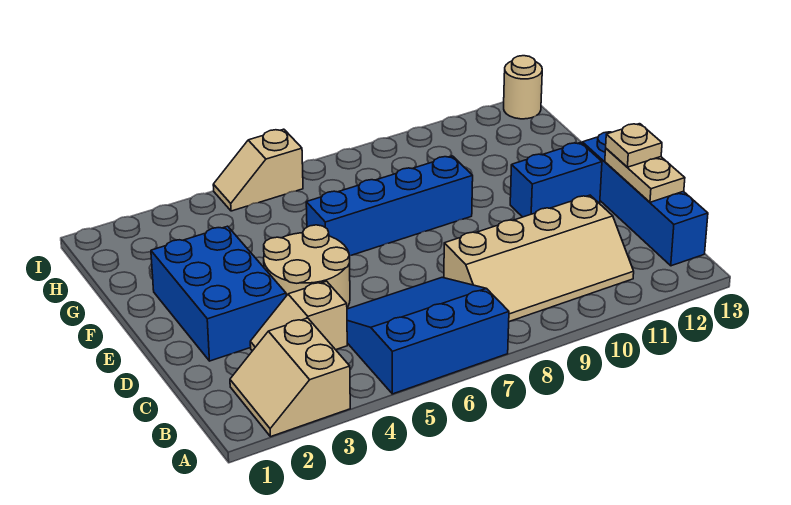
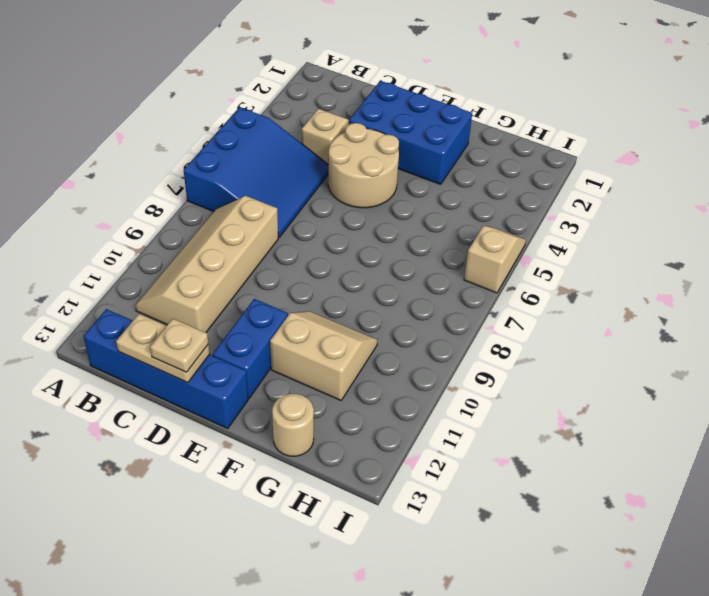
tan 2x2 slope [230,318,350,437] -> tan 2x2 slope moved to [270,311,378,400]
blue 1x4 brick [306,156,473,256] -> none
tan 1x1 round brick [504,56,542,119] -> tan 1x1 round brick moved to [272,394,314,456]

